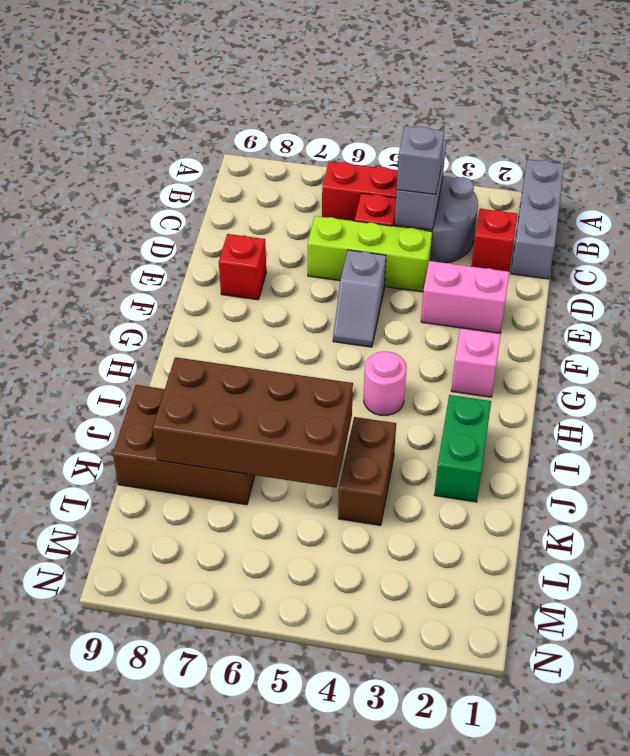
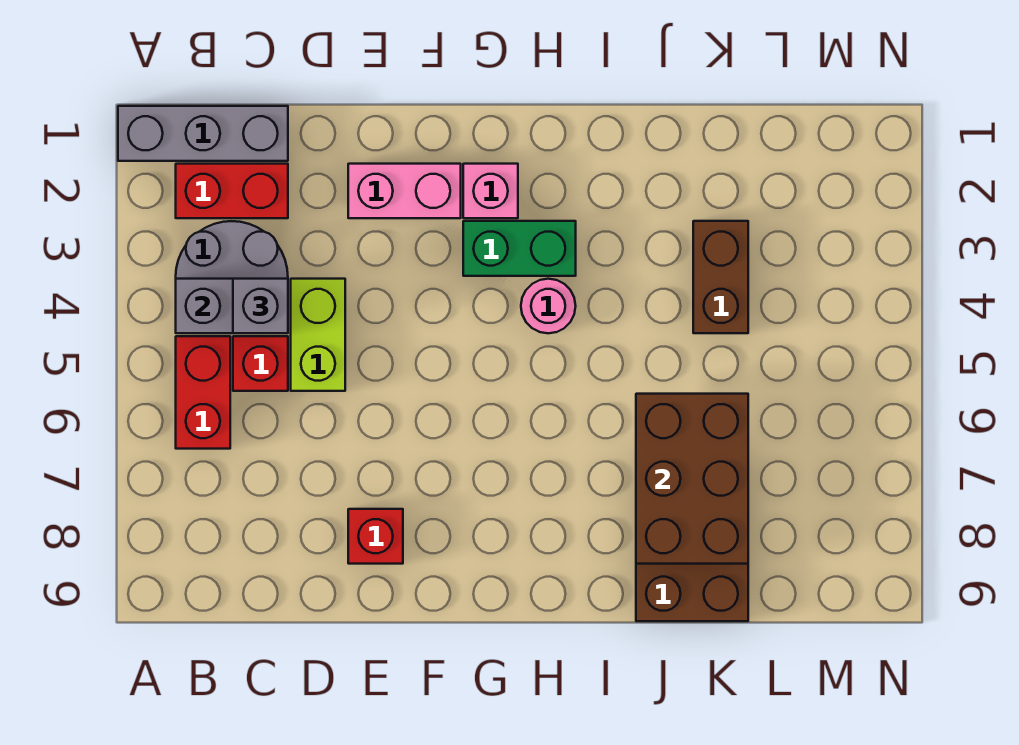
red 1x1 brick [471,209,518,272] -> red 1x2 brick [176,164,288,218]
lime 1x3 brick [308,216,432,292] -> lime 1x2 brick [291,279,345,391]
pink 1x2 brick [421,261,509,333] -> pink 1x2 brick turned to [348,164,461,218]
grey 1x2 slope [333,250,386,347] -> none
green 1x2 brick [434,395,491,502] -> green 1x2 brick moved to [463,221,576,276]
brown 1x2 brick [338,417,396,525] -> brown 1x2 brick turned to [693,221,748,333]
brown 2x4 brick [153,357,353,488] -> brown 2x3 brick [636,394,748,564]

